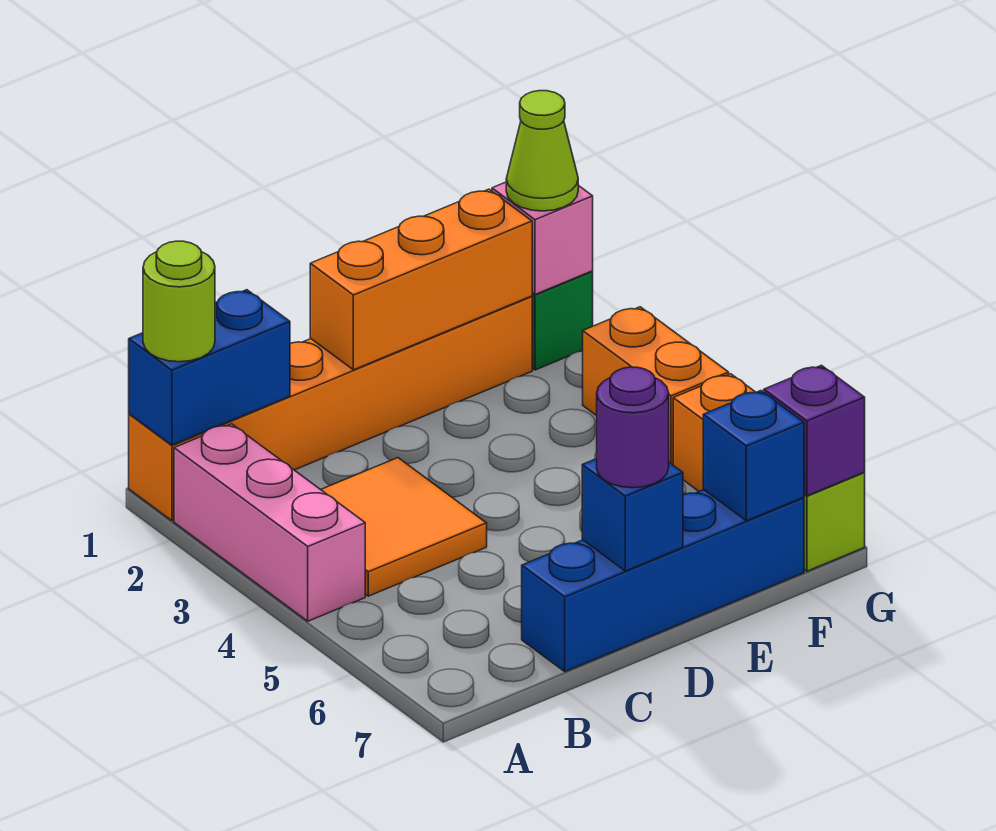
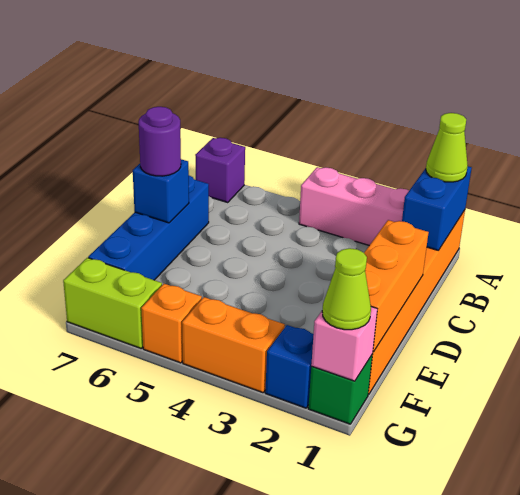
lime 1x1 round brick [143,241,215,362] -> lime 1x1 cone [426,113,468,182]
orange 2x2 tile [321,458,487,596] -> none
blue 1x1 brick [703,391,804,521] -> blue 1x1 brick moved to [265,325,314,408]
purple 1x1 brick [764,365,865,496] -> purple 1x1 brick moved to [195,138,245,202]

